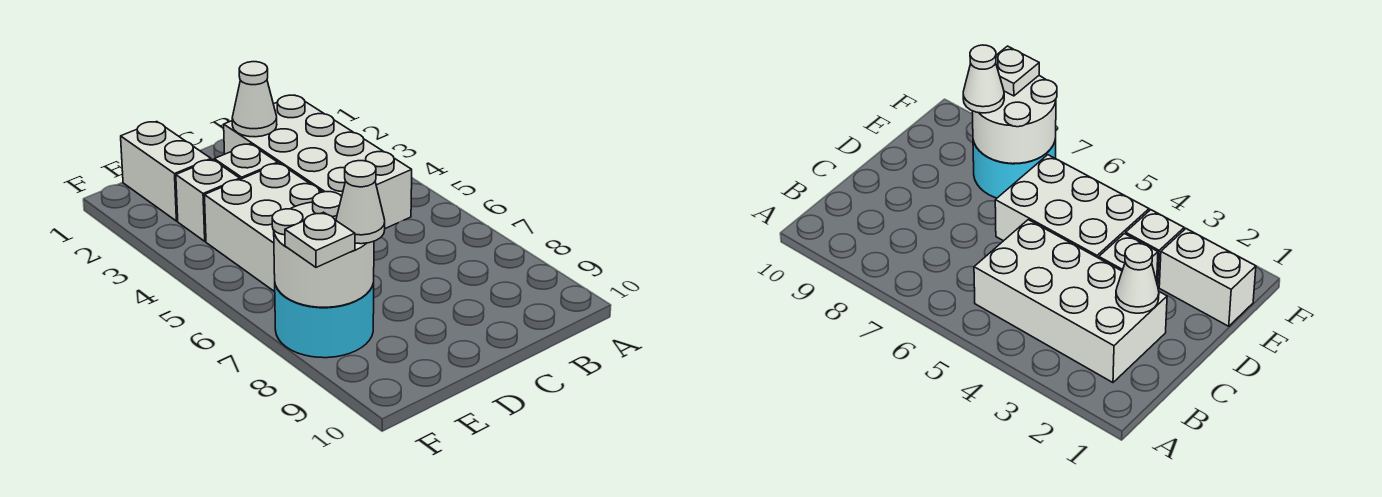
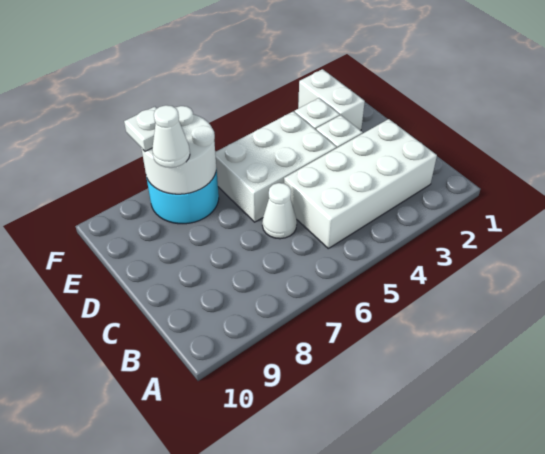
white 1x1 cone [232,62,277,137] -> white 1x1 cone moved to [262,183,297,239]
white 1x2 brick [121,122,211,221] -> white 1x2 brick turned to [298,69,365,130]

